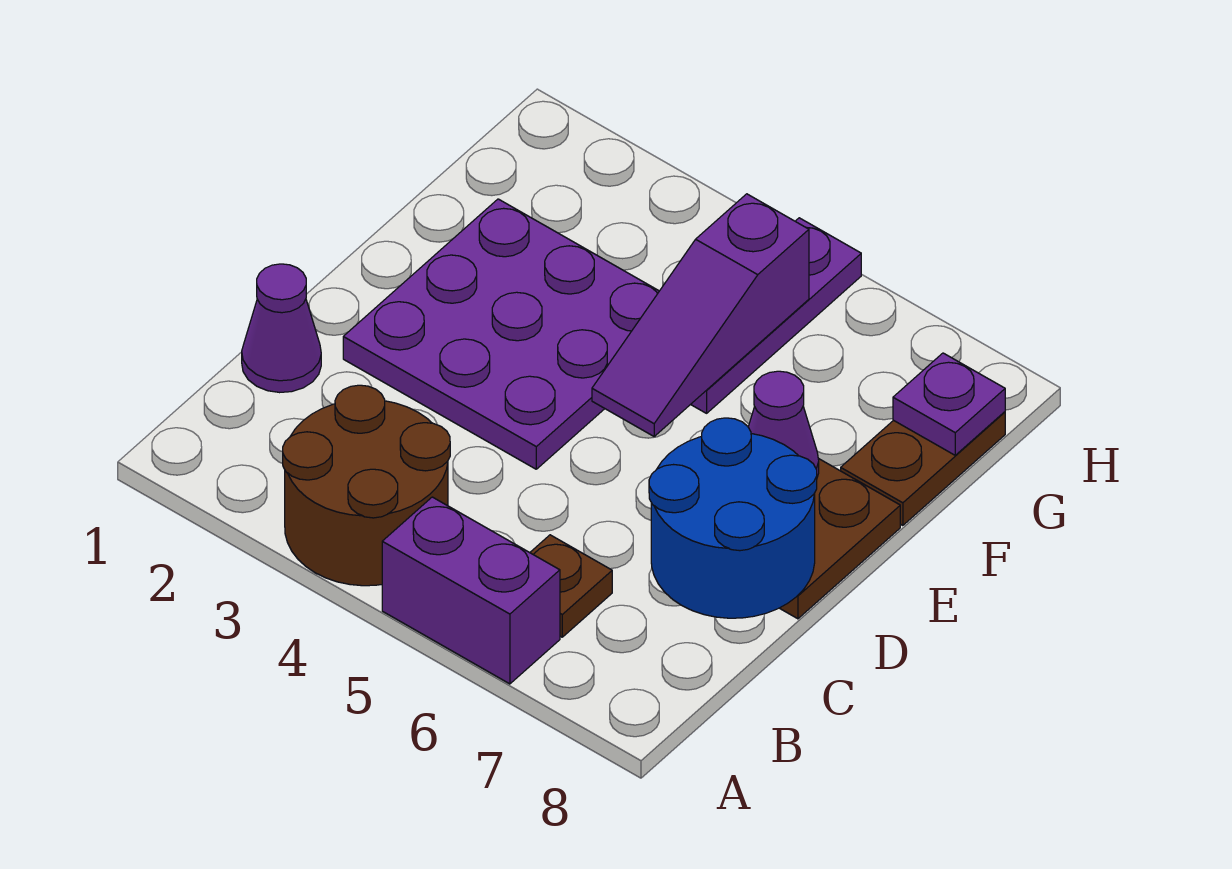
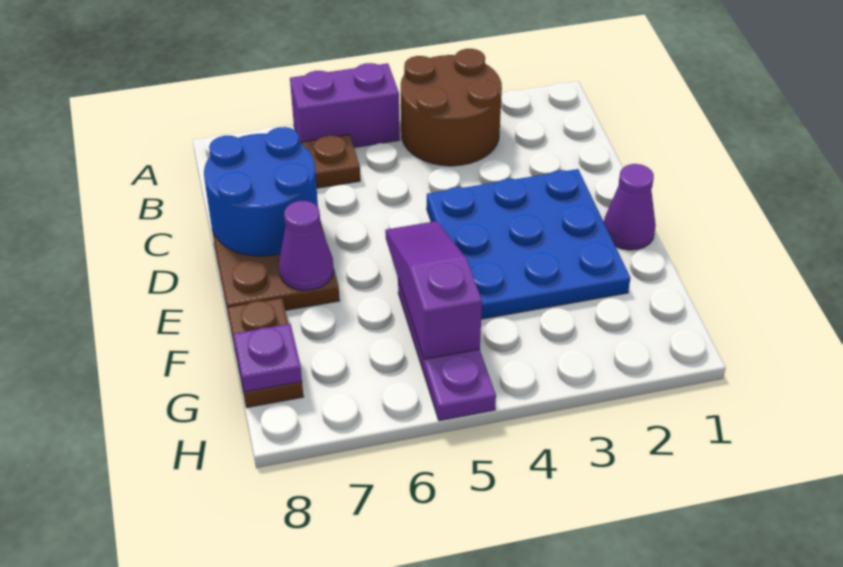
purple 1x1 cone [242,264,321,393] -> purple 1x1 cone moved to [604,164,656,250]
purple 3x3 plate [343,199,659,469] -> blue 3x3 plate [427,169,630,319]

